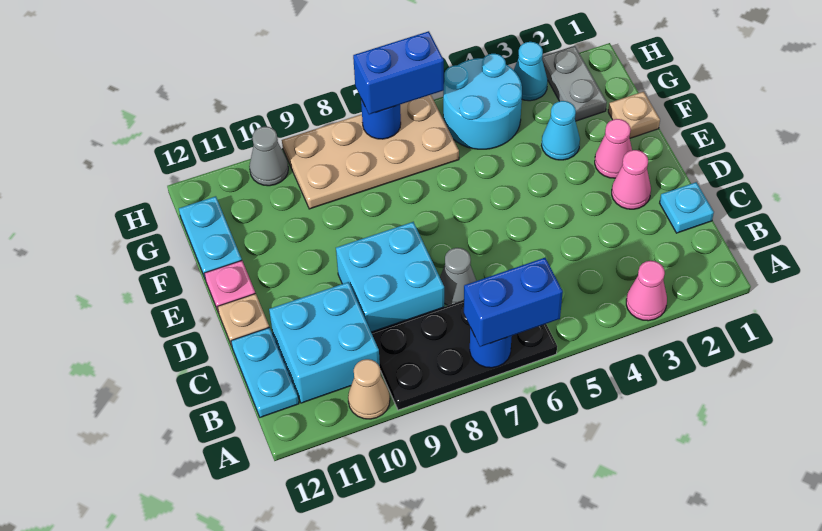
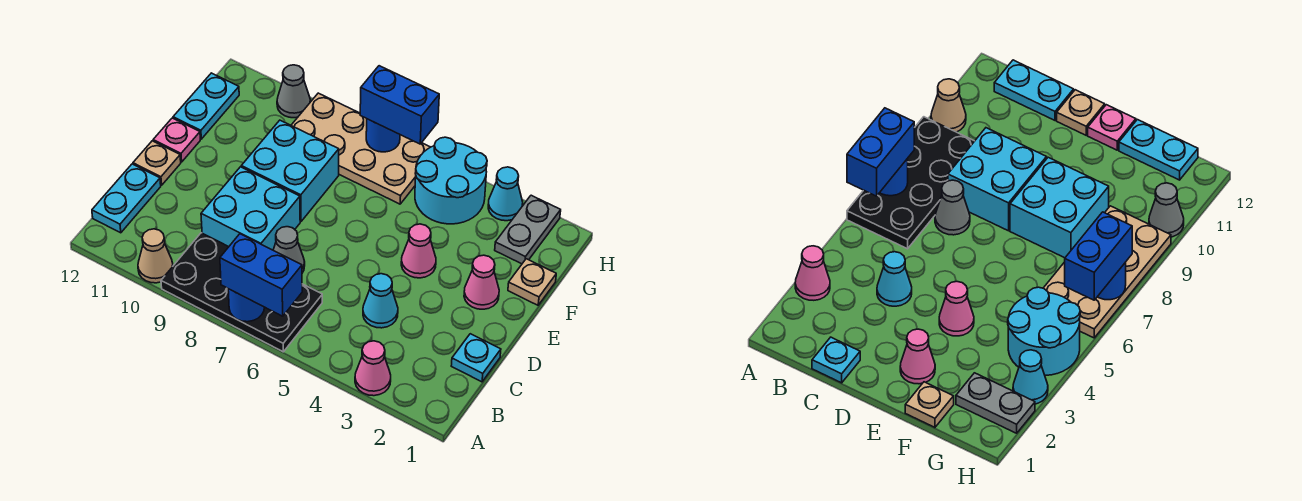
cyan 2x2 brick [269,282,380,403] -> cyan 2x2 brick moved to [241,120,339,222]
pink 1x1 cone [612,150,651,209] -> pink 1x1 cone moved to [401,224,436,278]
cyan 1x1 cone [541,101,580,160] -> cyan 1x1 cone moved to [363,274,398,328]

